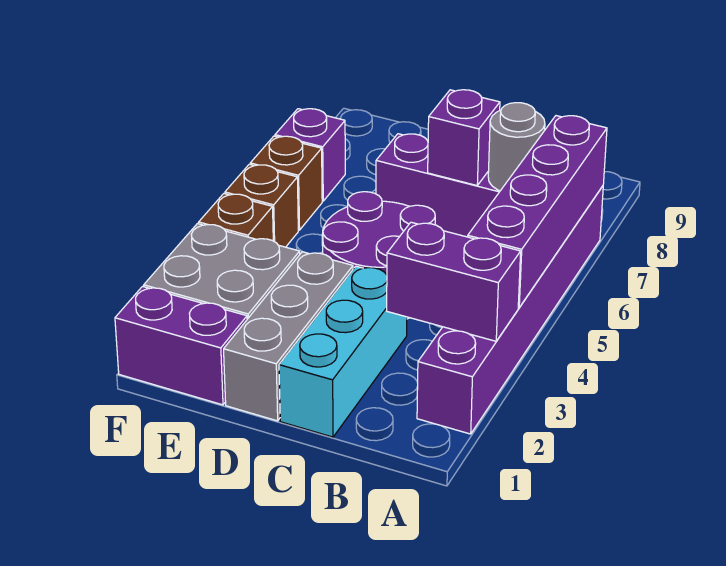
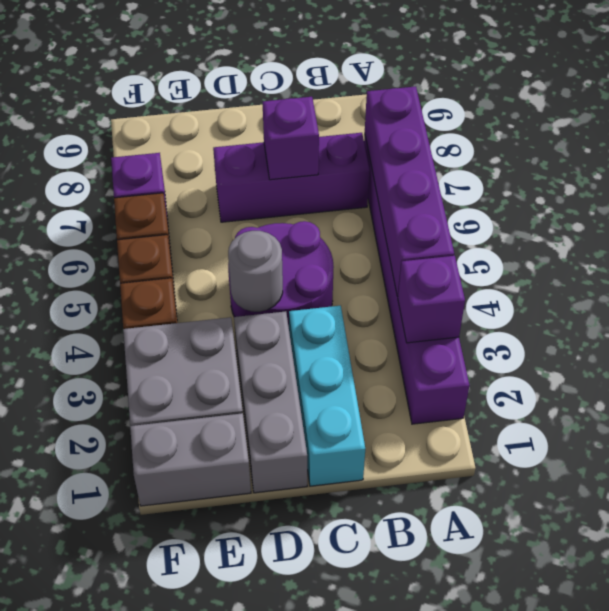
purple 1x2 brick [387,222,521,341] -> purple 1x1 brick [398,256,465,343]
grey 1x1 round brick [488,103,545,191] -> grey 1x1 round brick moved to [228,231,283,312]
purple 1x2 brick [115,287,247,405] -> grey 1x2 brick [130,413,251,506]

